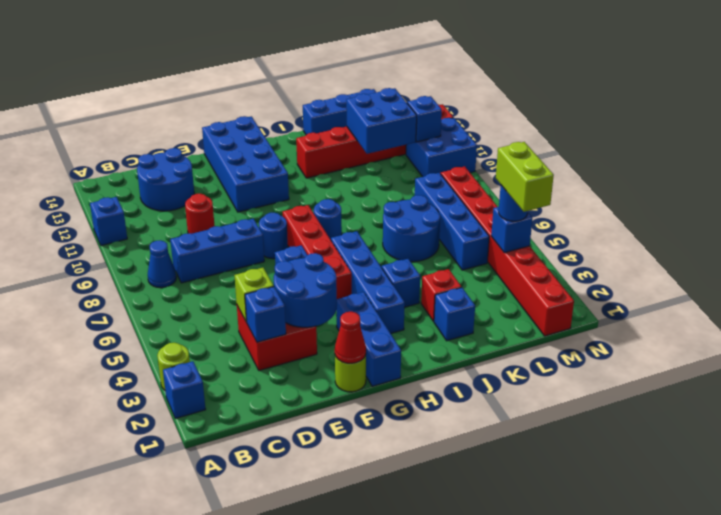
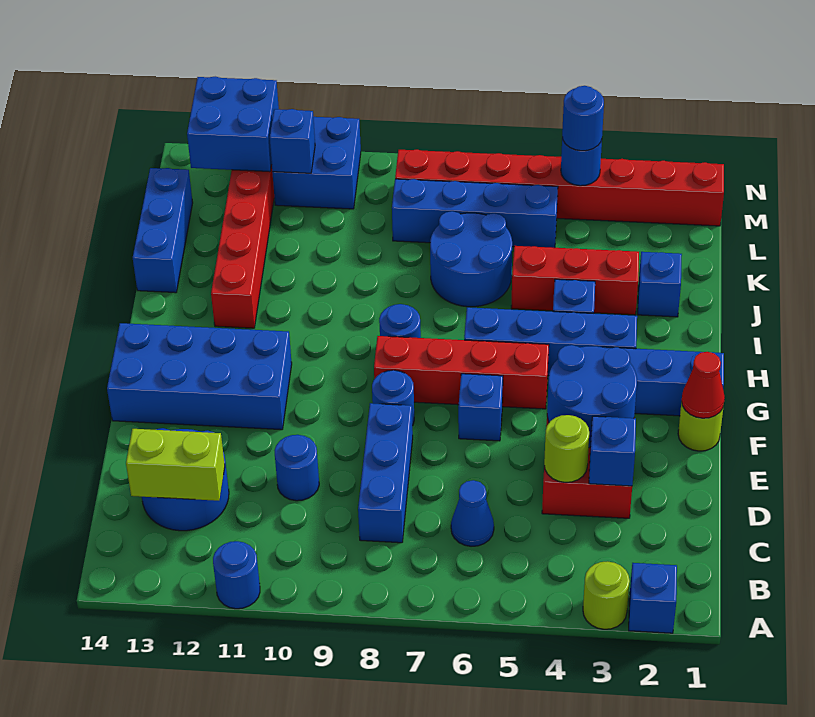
blue 1x1 brick [90,197,127,245] -> blue 1x1 round brick [213,541,260,609]
blue 1x1 cone [148,240,176,288] -> blue 1x1 cone moved to [451,480,494,546]
lime 1x1 brick [235,268,274,322] -> lime 1x1 round brick [544,415,589,482]
red 1x1 round brick [185,194,215,234] -> blue 1x1 round brick [275,435,319,501]
red 1x1 brick [421,269,461,321] -> red 1x3 brick [511,246,639,315]
blue 2x2 brick [346,88,417,154] -> blue 2x2 brick moved to [187,77,279,172]
lime 1x2 brick [496,142,554,212] -> lime 1x2 brick moved to [126,429,225,501]
blue 1x1 brick [491,207,532,253] -> blue 1x1 round brick [561,138,602,186]

